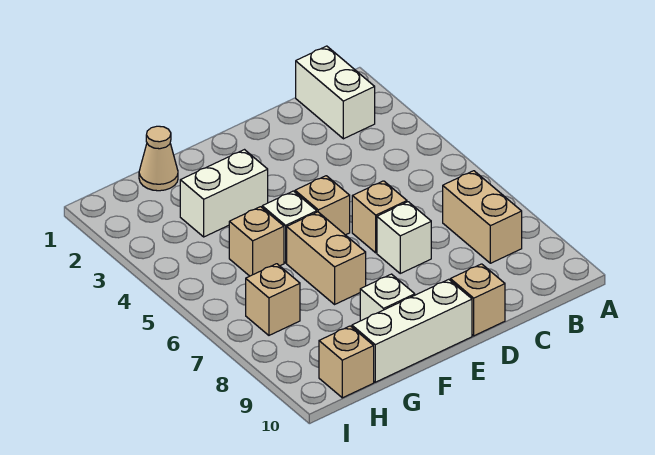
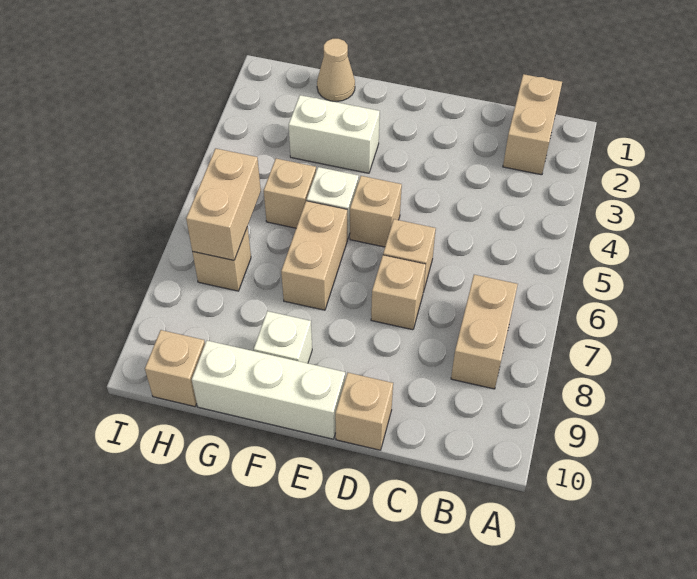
white 1x2 brick [296,46,375,139] -> tan 1x2 brick [503,74,562,175]
white 1x1 brick [377,202,431,273] -> tan 1x1 brick [371,255,426,330]
none -> tan 1x2 brick [186,148,261,260]

